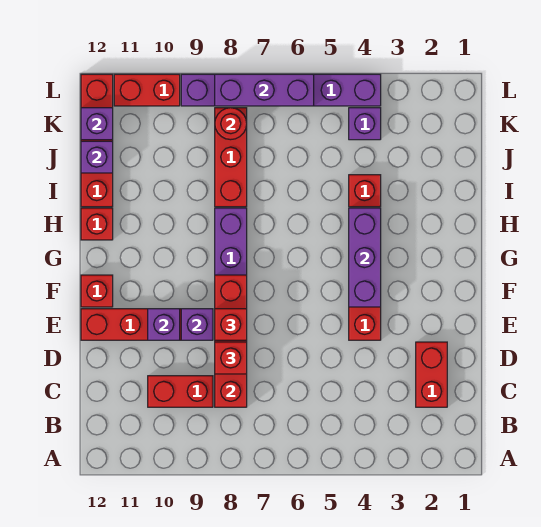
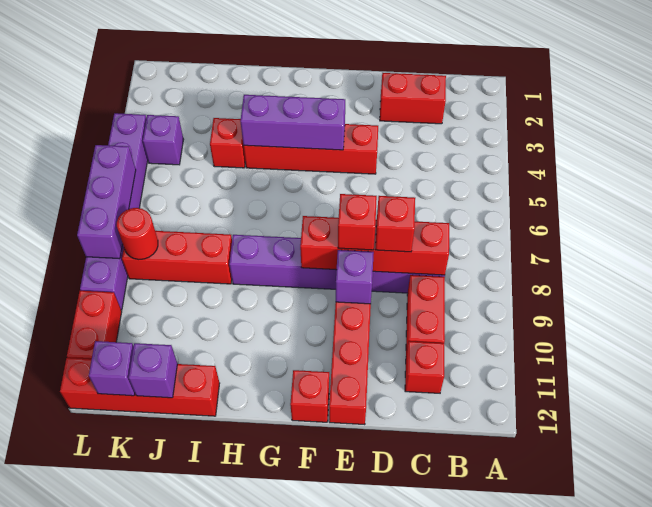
purple 1x1 brick [148,309,180,340] -> none
red 1x1 brick [81,208,113,240] -> red 1x1 brick moved to [405,341,444,393]

